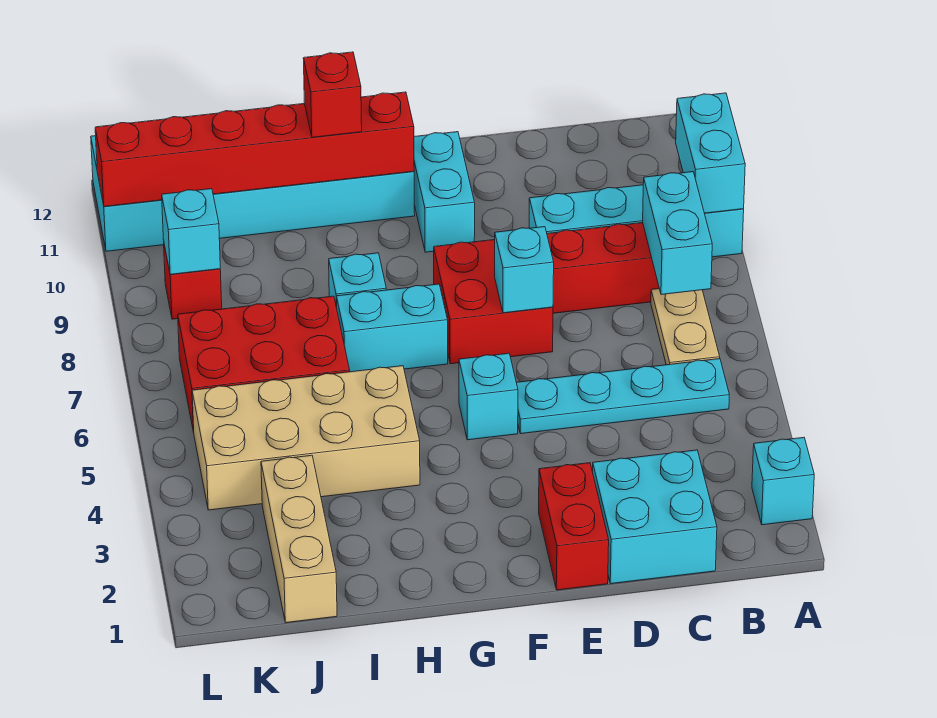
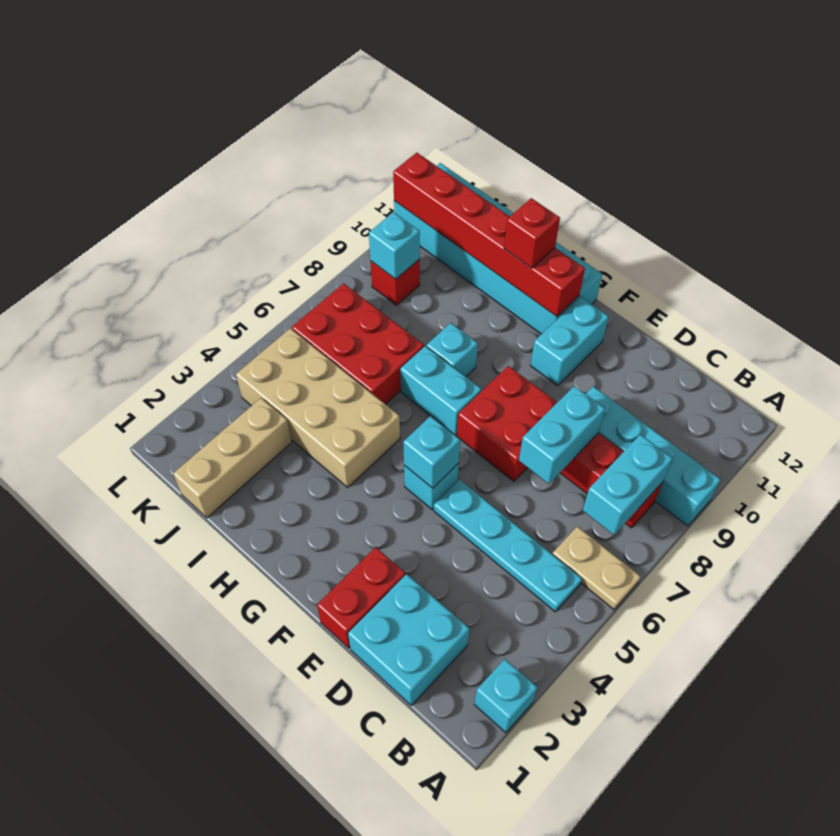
cyan 1x2 brick [676,93,745,213] -> cyan 1x2 brick moved to [519,386,605,484]
tan 1x2 plate [651,289,720,365] -> tan 1x2 plate turned to [552,526,641,609]
cyan 1x1 brick [495,227,554,313] -> cyan 1x1 brick moved to [403,416,460,488]

